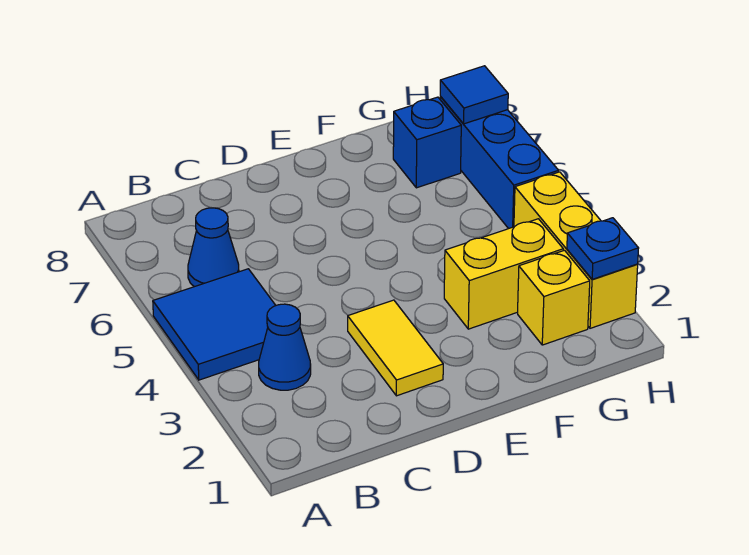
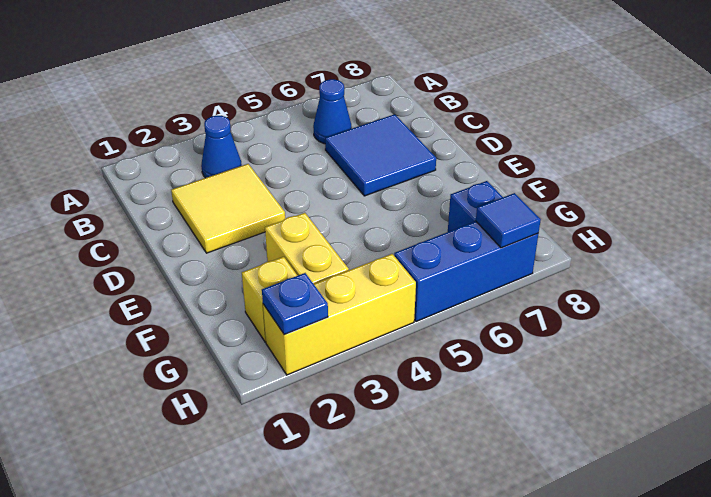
blue 2x2 tile [153,269,276,380] -> blue 2x2 tile moved to [325,114,436,196]
yellow 1x2 tile [348,300,443,396] -> yellow 2x2 tile [171,164,285,253]

